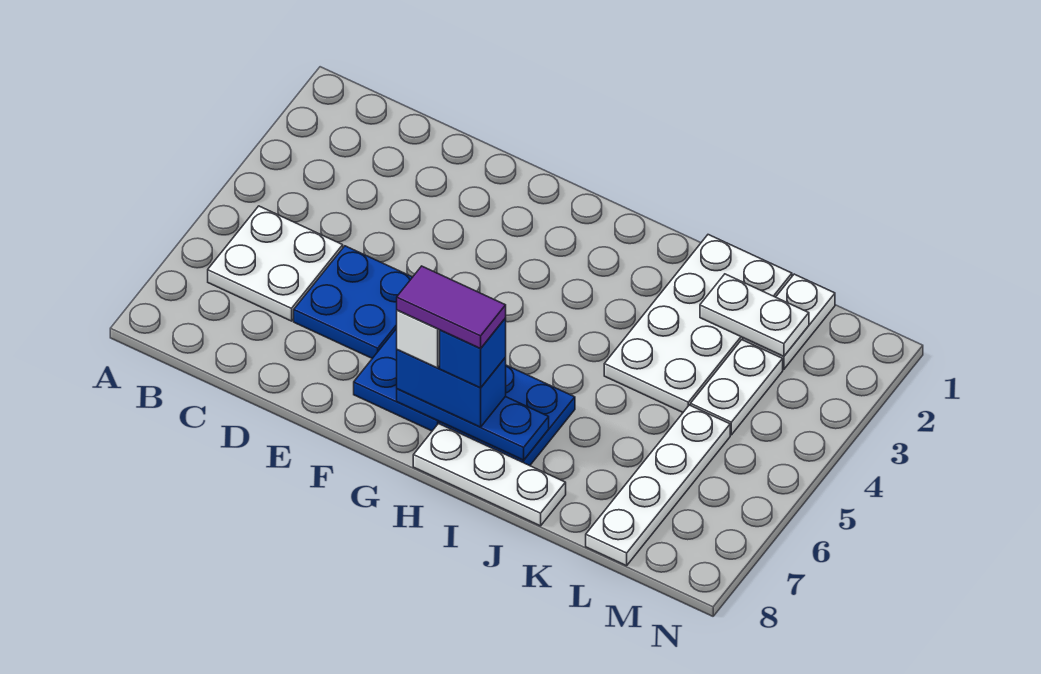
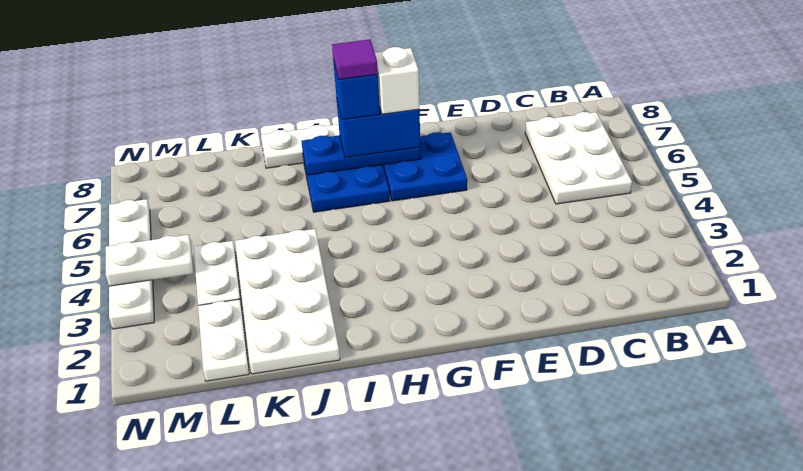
white 2x2 plate [208,206,343,321] -> white 2x3 plate [525,112,632,204]
blue 2x2 plate [294,246,412,358] -> none
purple 1x2 tile [397,266,506,348] -> purple 1x1 tile [332,39,378,79]
white 1x2 plate [700,274,809,356] -> white 1x2 plate moved to [106,235,193,286]
white 1x4 plate [586,405,730,566] -> white 1x4 plate moved to [109,199,154,329]

